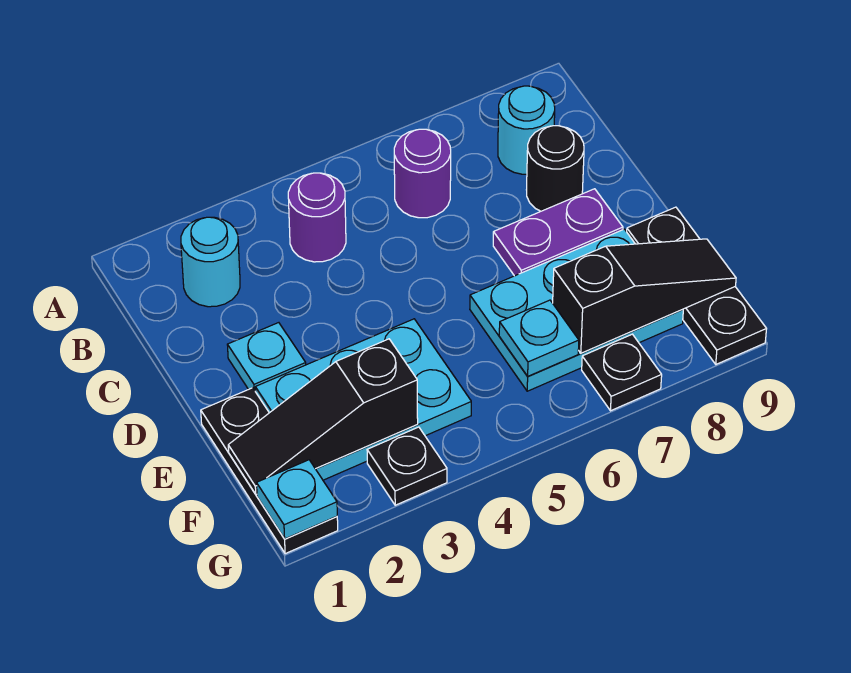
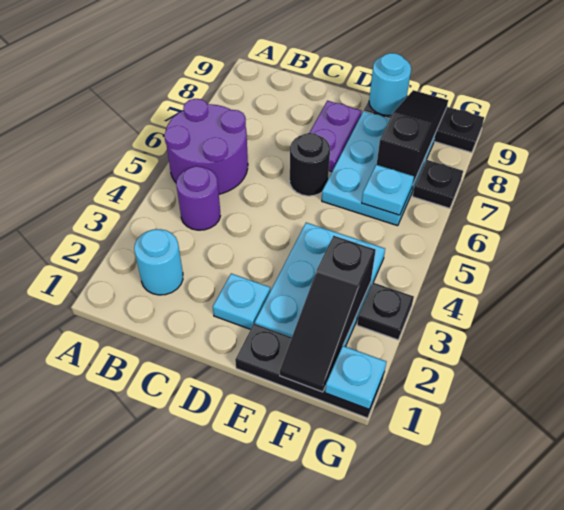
purple 1x1 round brick [394,129,451,218] -> purple 2x2 round brick [164,99,248,194]
cyan 1x1 round brick [498,86,555,174] -> cyan 1x1 round brick moved to [369,53,411,116]
black 1x1 round brick [527,126,584,211] -> black 1x1 round brick moved to [290,133,330,196]

